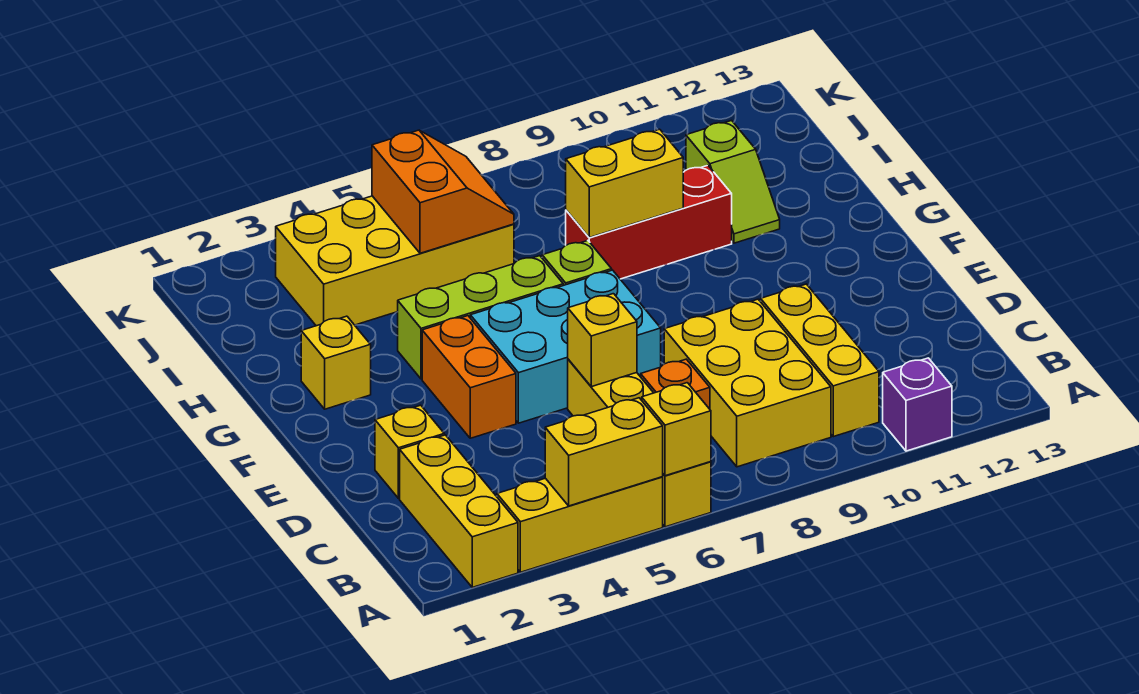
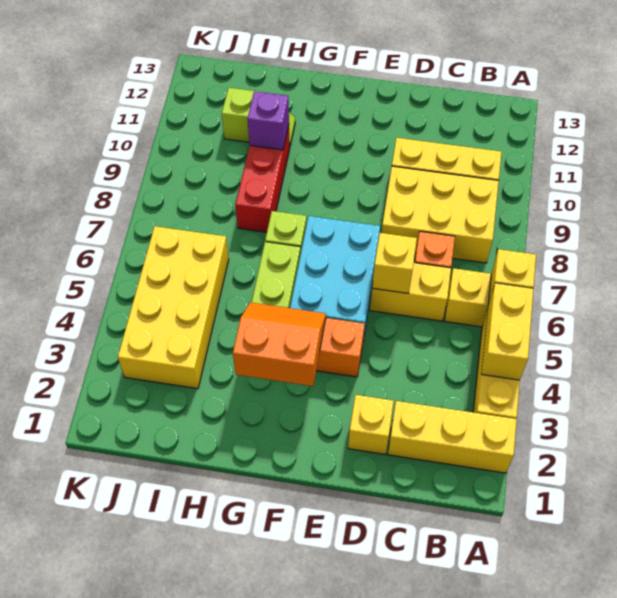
purple 1x1 brick [883,358,952,451] -> purple 1x1 brick moved to [248,91,289,150]
yellow 1x1 brick [301,316,371,409] -> none
yellow 1x2 brick [566,129,683,238] -> none
orange 2x2 slope [372,130,514,253] -> orange 2x2 slope moved to [233,302,326,386]

